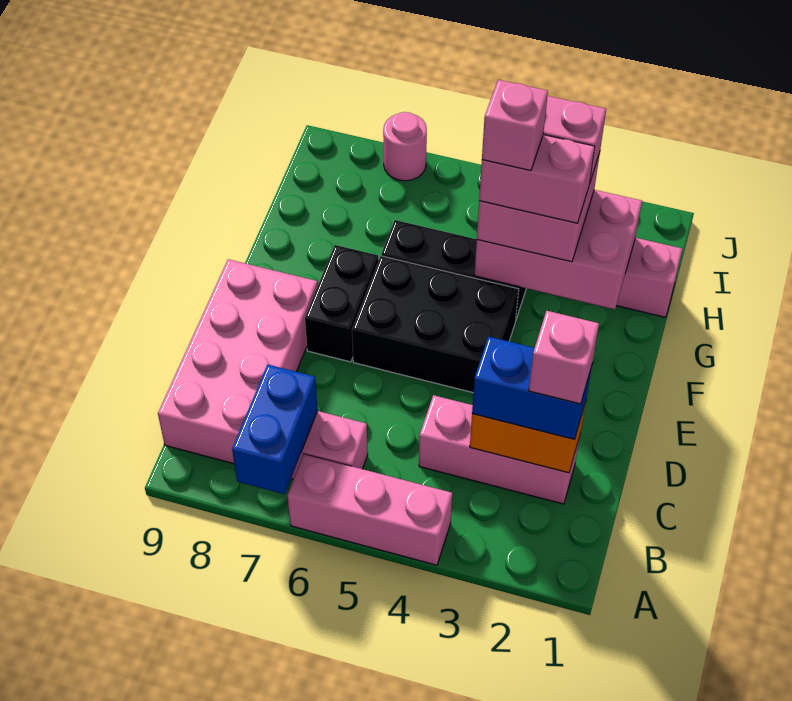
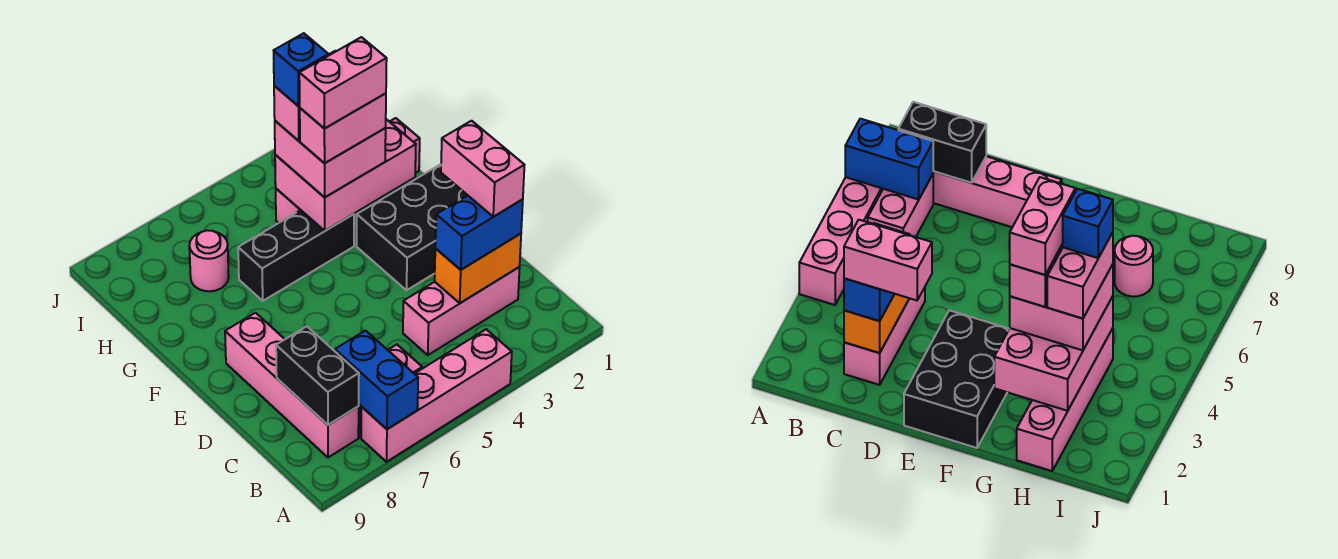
pink 1x3 brick [287,454,452,565] -> pink 1x4 brick [361,329,512,462]
pink 2x4 brick [158,259,318,464] -> pink 1x4 brick [225,313,359,457]
pink 1x1 brick [529,311,599,404] -> pink 1x2 brick [441,121,524,217]
black 2x3 brick [352,256,519,393] -> black 2x3 brick moved to [357,164,468,290]
black 1x2 brick [305,245,379,362] -> black 1x2 brick moved to [276,326,359,425]
pink 1x1 brick [482,80,548,171] -> pink 1x2 brick [299,37,387,129]
none -> blue 1x1 brick [274,33,329,106]
pink 1x1 round brick [383,112,427,181] -> pink 1x1 round brick moved to [189,230,229,291]

